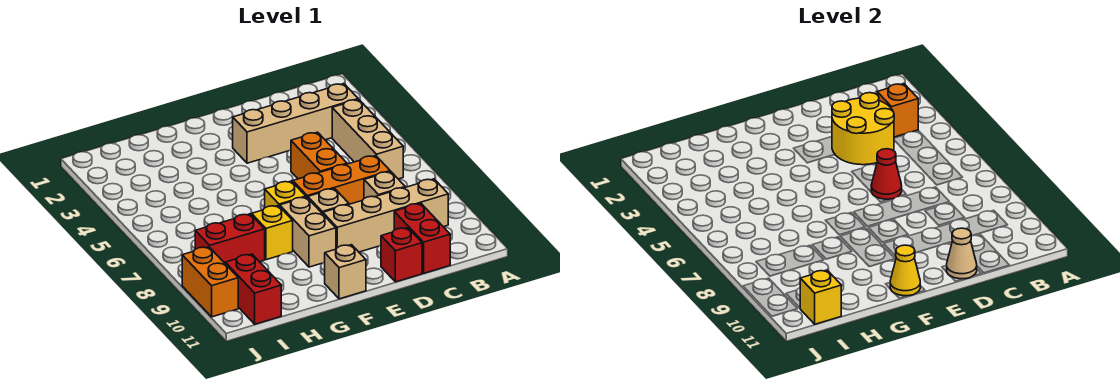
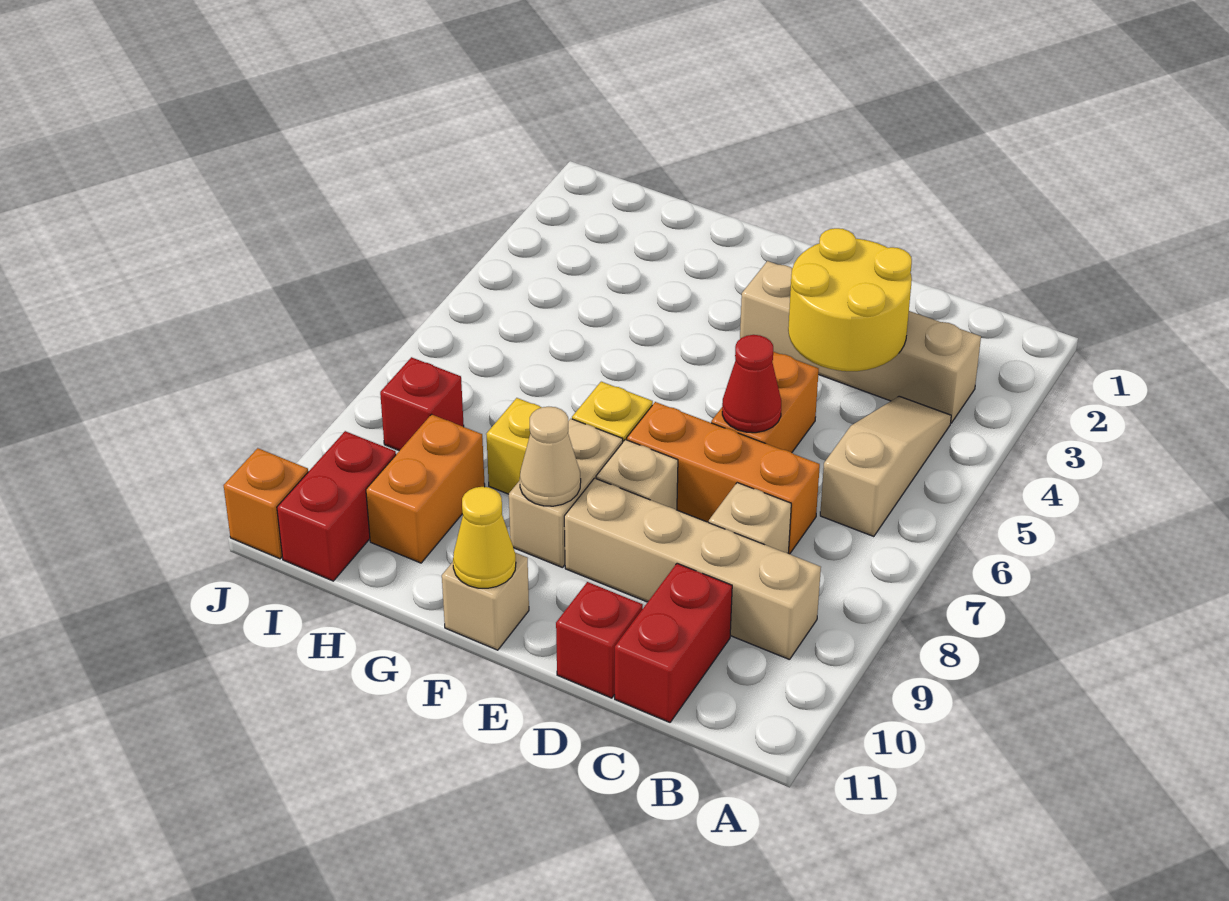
orange 1x1 brick [877,84,918,137] -> orange 1x1 brick moved to [224,448,308,559]
tan 1x3 brick [332,99,403,179] -> tan 1x3 slope [820,396,951,537]
tan 1x1 cone [947,228,977,279] -> tan 1x1 cone moved to [520,407,581,506]
red 1x2 brick [195,214,265,263] -> red 1x1 brick [380,357,464,451]
yellow 1x1 brick [800,270,841,324] -> none
orange 1x2 brick [182,247,238,317] -> orange 1x2 brick moved to [366,414,485,563]

